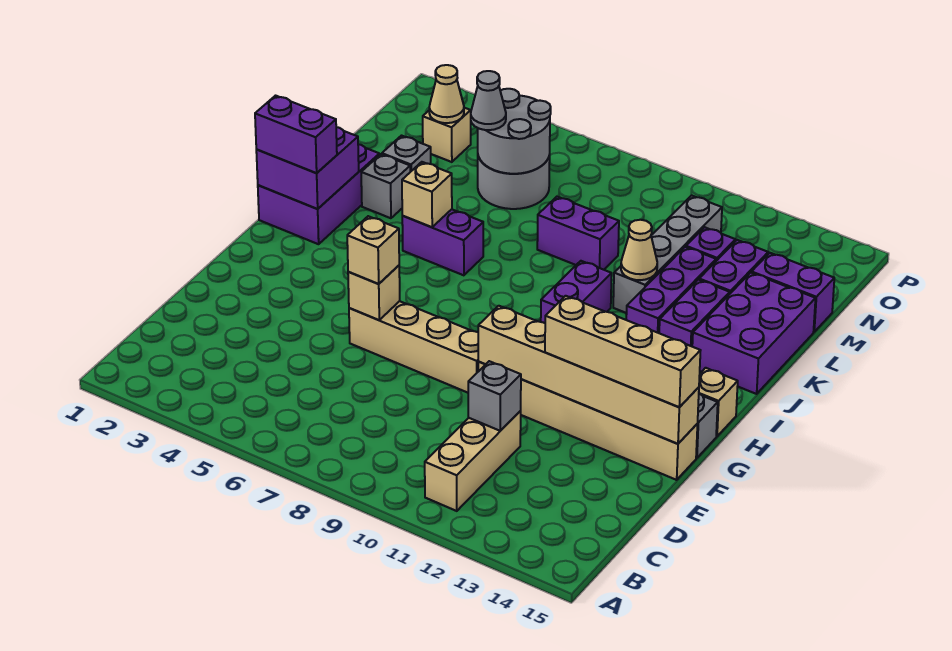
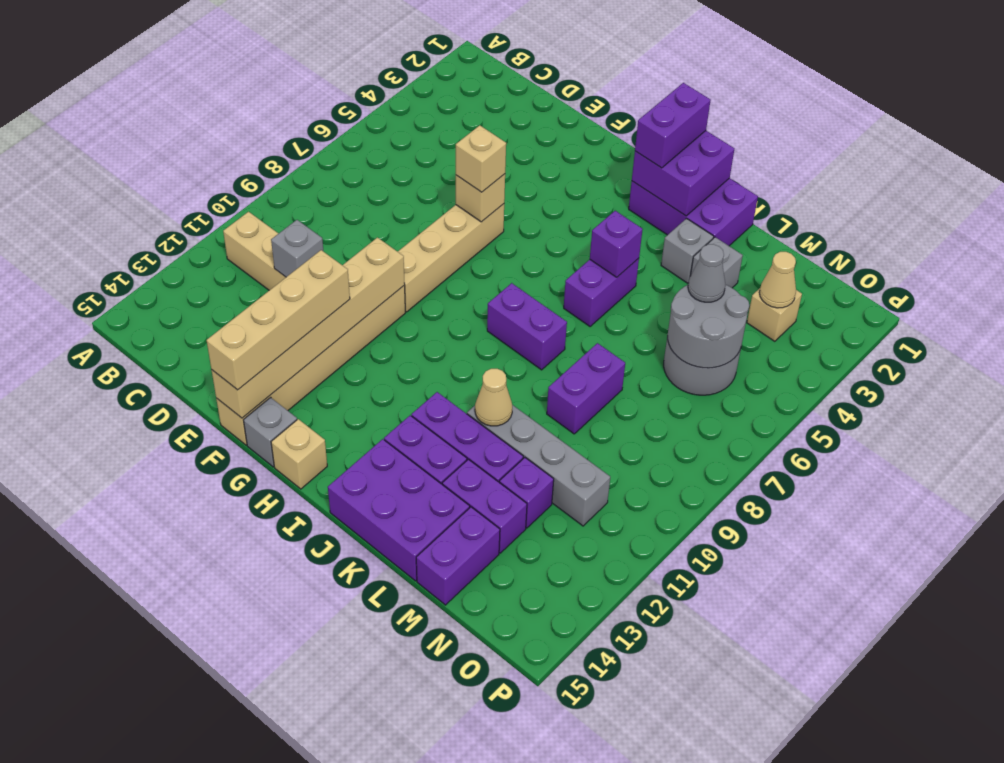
purple 1x2 brick [541,261,612,323] -> purple 1x2 brick moved to [487,283,567,370]
tan 1x1 brick [402,162,452,227] -> purple 1x1 brick [590,211,643,277]

